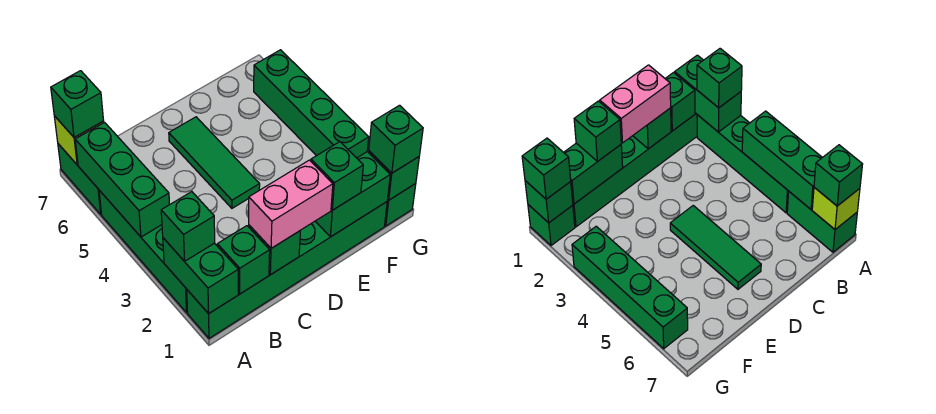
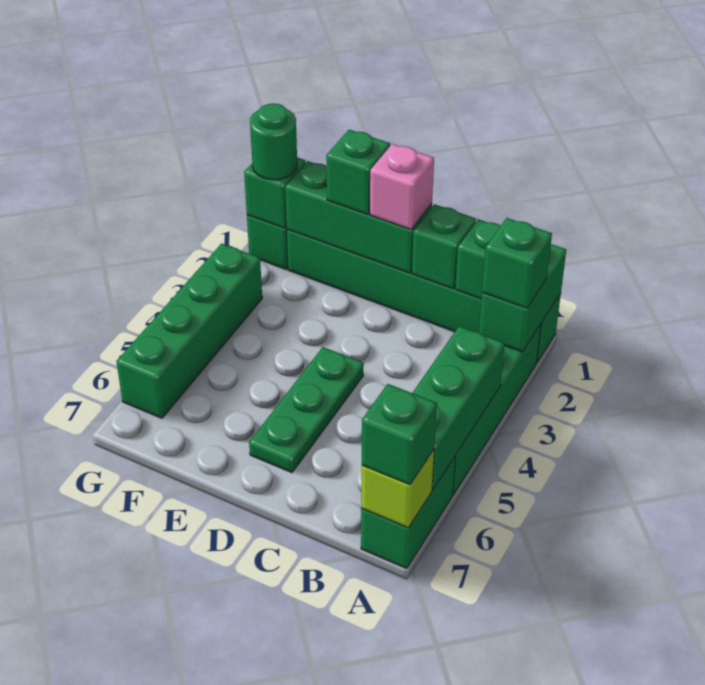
pink 1x2 brick [249,160,333,248] -> pink 1x1 brick [370,144,434,229]
green 1x3 tile [169,117,260,208] -> green 1x3 plate [249,347,364,473]
green 1x2 brick [316,152,390,237] -> green 1x3 brick [285,161,432,273]
green 1x1 brick [369,105,423,173] -> green 1x1 round brick [250,103,297,180]

